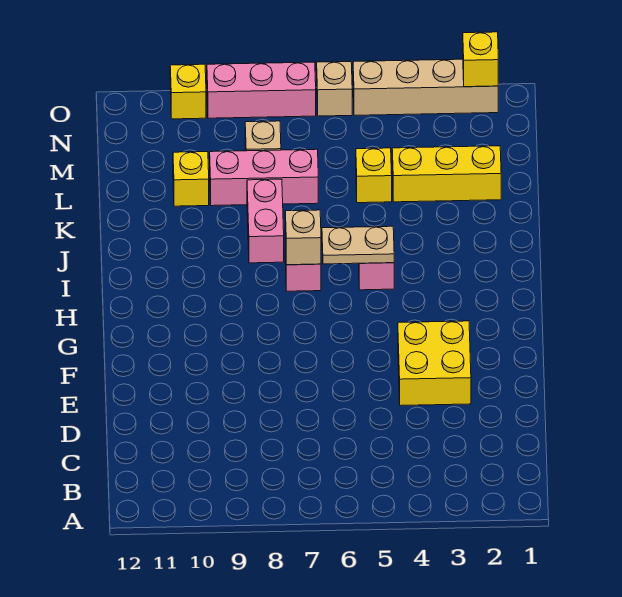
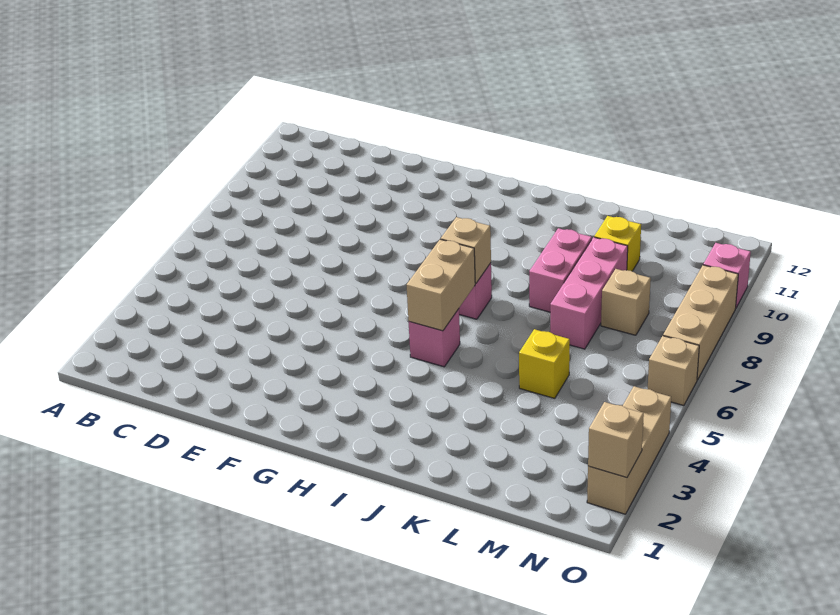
yellow 2x2 brick [398,321,471,406] -> none
tan 1x2 plate [322,226,394,264] -> tan 1x2 brick [407,239,475,331]
pink 1x2 brick [247,179,284,263] -> pink 1x2 brick turned to [529,228,592,312]
yellow 1x3 brick [392,146,501,202] -> none
tan 1x4 brick [353,59,498,115] -> tan 1x3 brick [587,386,671,514]
yellow 1x1 brick [463,32,498,87] -> tan 1x1 brick [588,402,644,477]
pink 1x3 brick [207,62,316,118] -> tan 1x3 brick [663,265,738,380]
yellow 1x1 brick [170,64,206,119] -> pink 1x1 brick [703,243,751,308]

